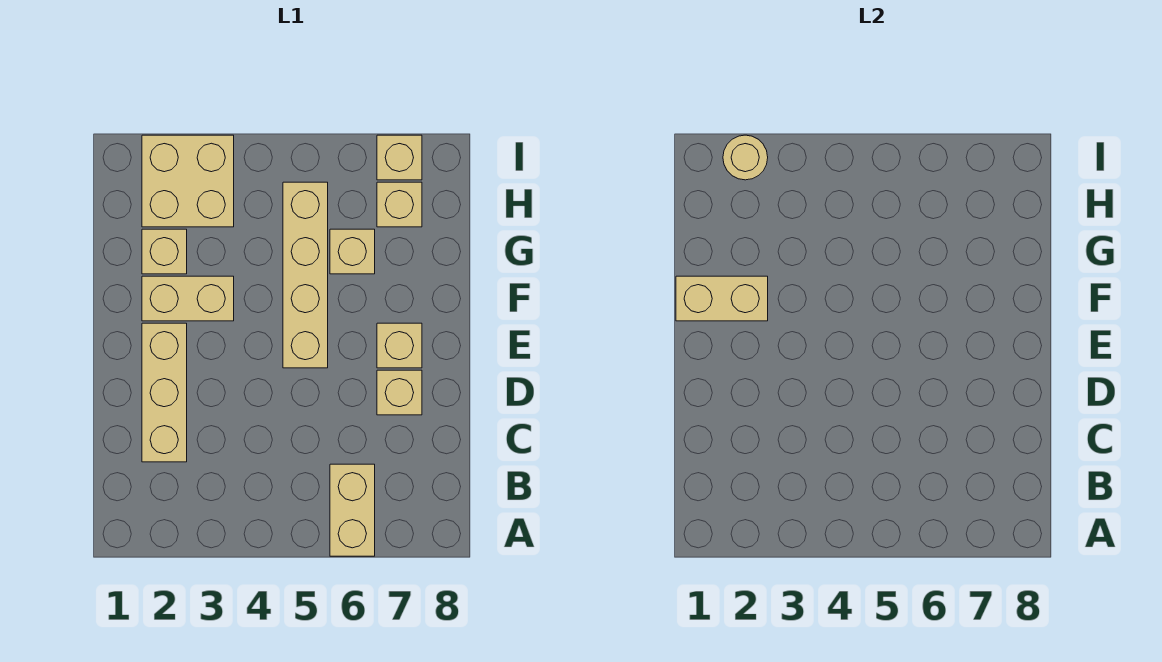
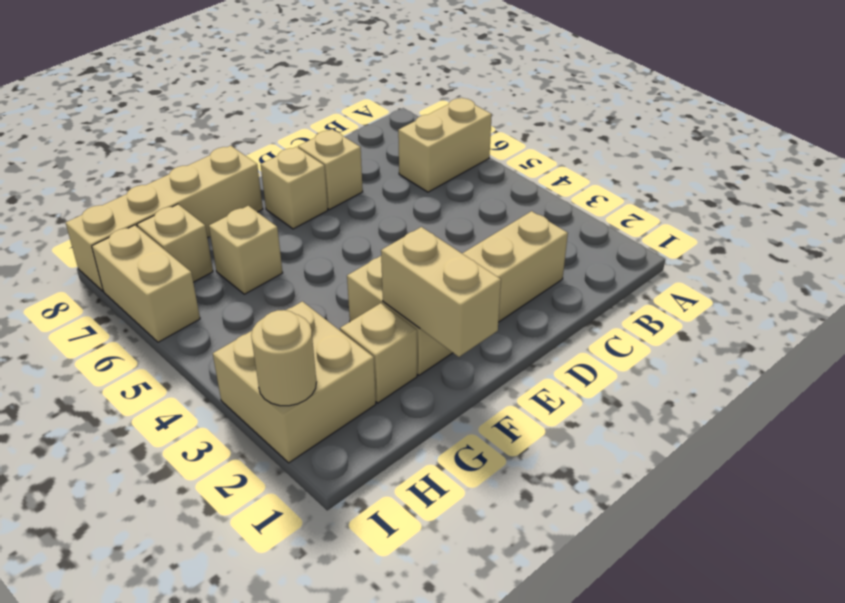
tan 1x4 brick [283,182,328,368] -> tan 1x4 brick moved to [66,146,263,291]
tan 1x1 brick [377,135,422,180] -> tan 1x2 brick [92,225,200,342]

